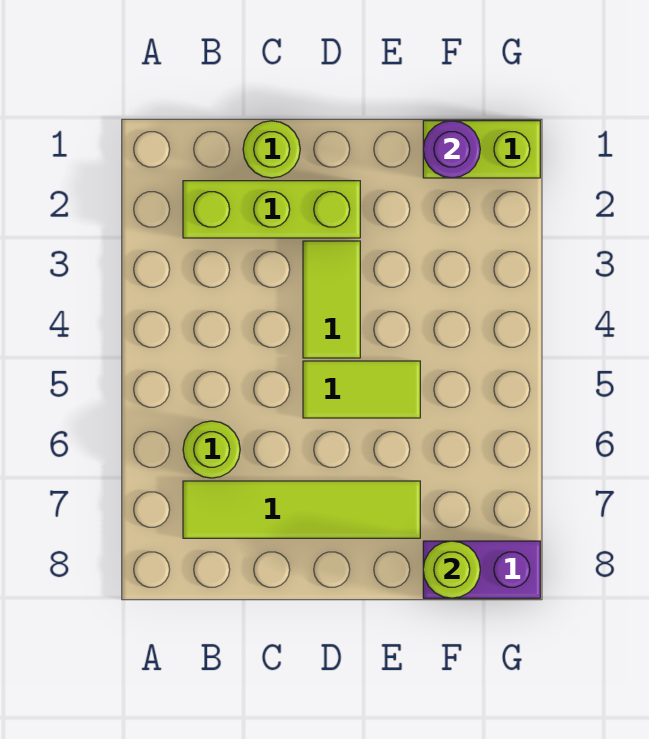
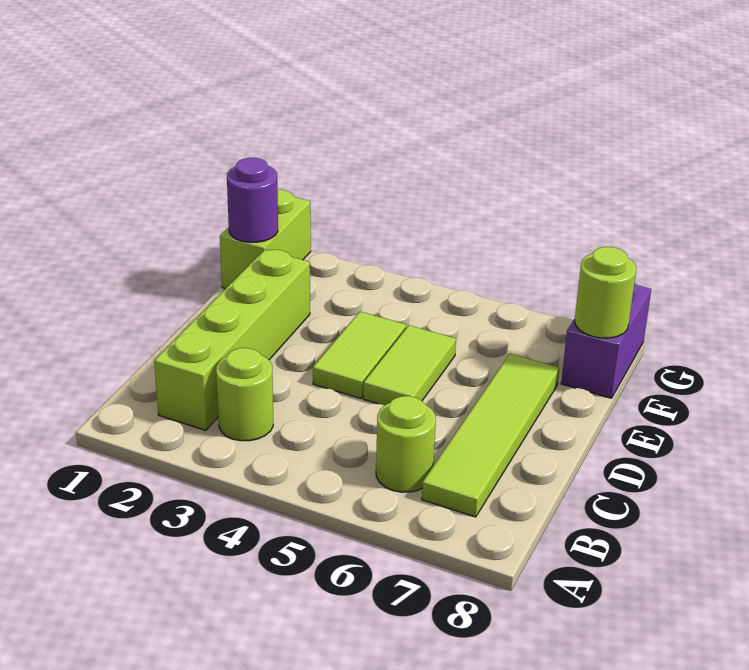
lime 1x3 brick [183,181,360,238] -> lime 1x4 brick [154,250,310,430]
lime 1x1 round brick [243,121,300,178] -> lime 1x1 round brick moved to [216,348,273,441]
lime 1x2 tile [303,241,360,358] -> lime 1x2 tile turned to [313,311,406,399]

